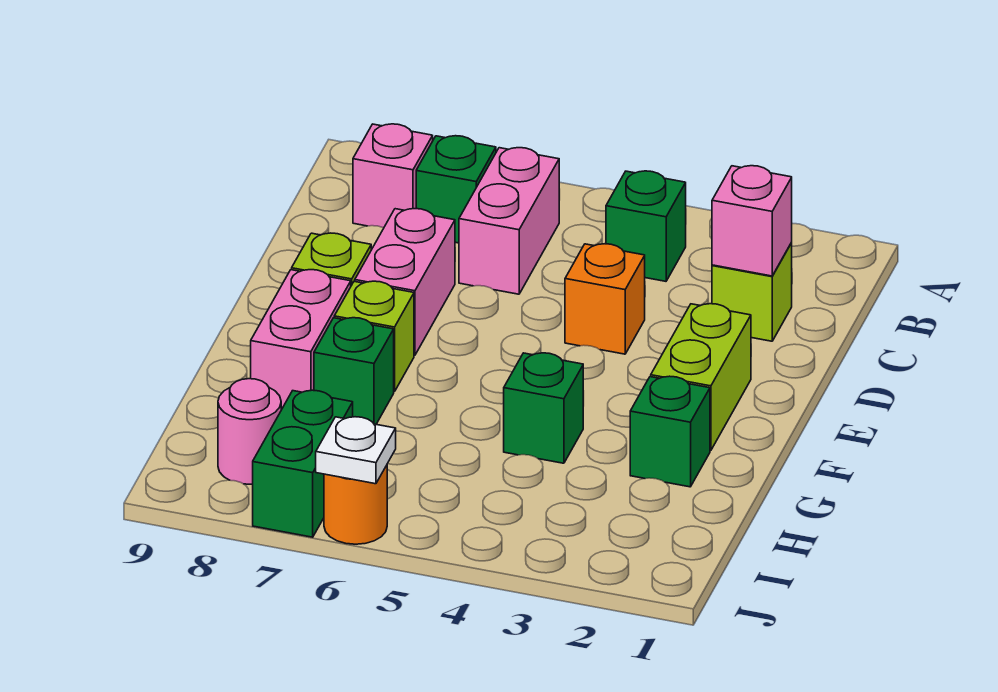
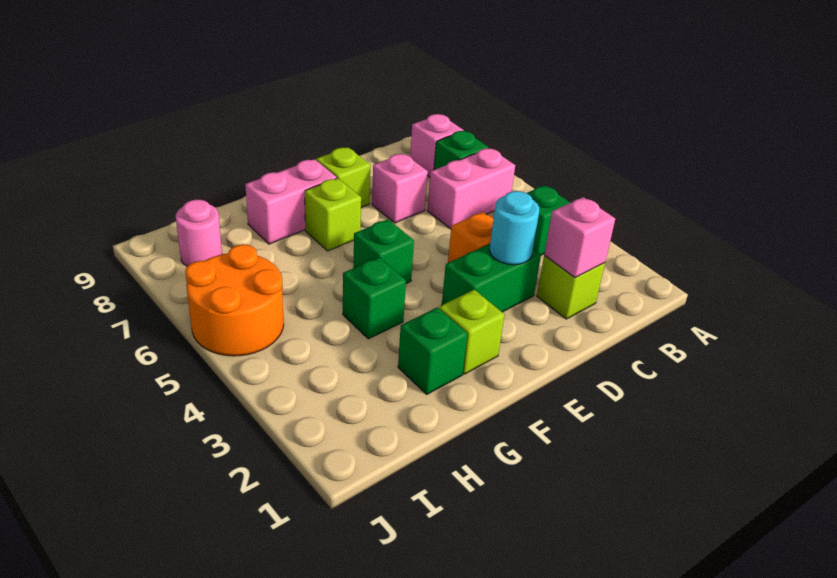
none -> cyan 1x1 round brick [489,191,539,265]
pink 1x2 brick [355,209,455,355] -> pink 1x1 brick [372,154,428,223]
lime 1x2 brick [651,304,751,451] -> lime 1x1 brick [439,290,504,374]
green 1x1 brick [314,318,394,424] -> green 1x1 brick moved to [353,219,414,283]
green 1x2 brick [253,390,353,537] -> green 1x2 brick moved to [442,244,541,312]
orange 1x1 round brick [324,465,387,544] -> orange 2x2 round brick [186,244,284,356]
white 1x1 plate [316,417,396,484] -> none

